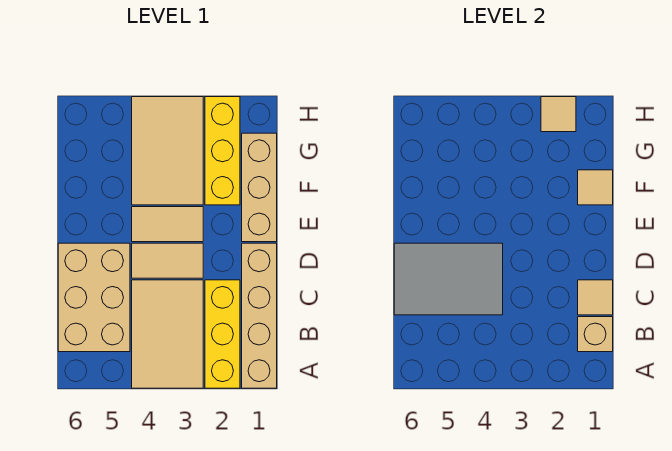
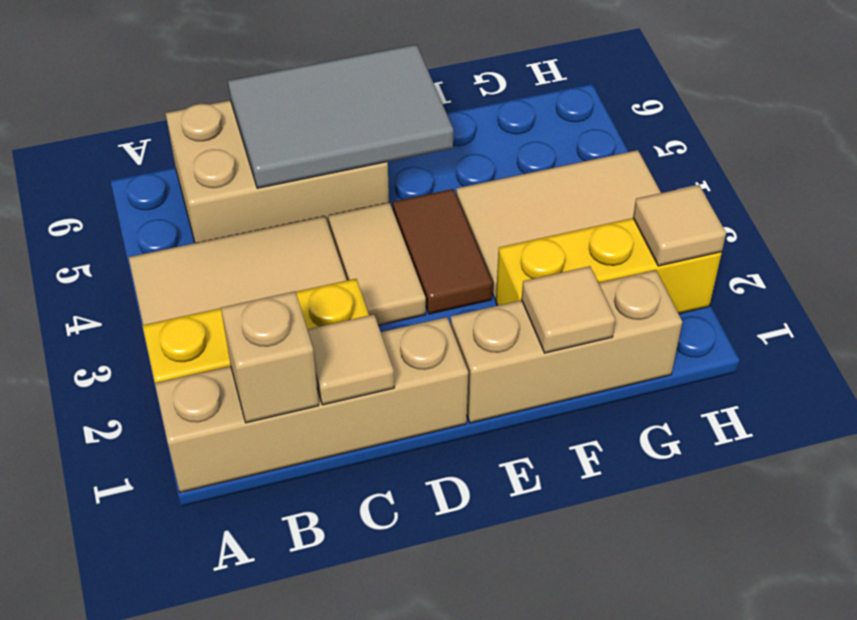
grey 2x3 tile [394,243,503,315] -> grey 2x3 tile turned to [228,45,453,188]
tan 1x2 tile [132,207,203,242] -> brown 1x2 tile [393,189,492,314]

